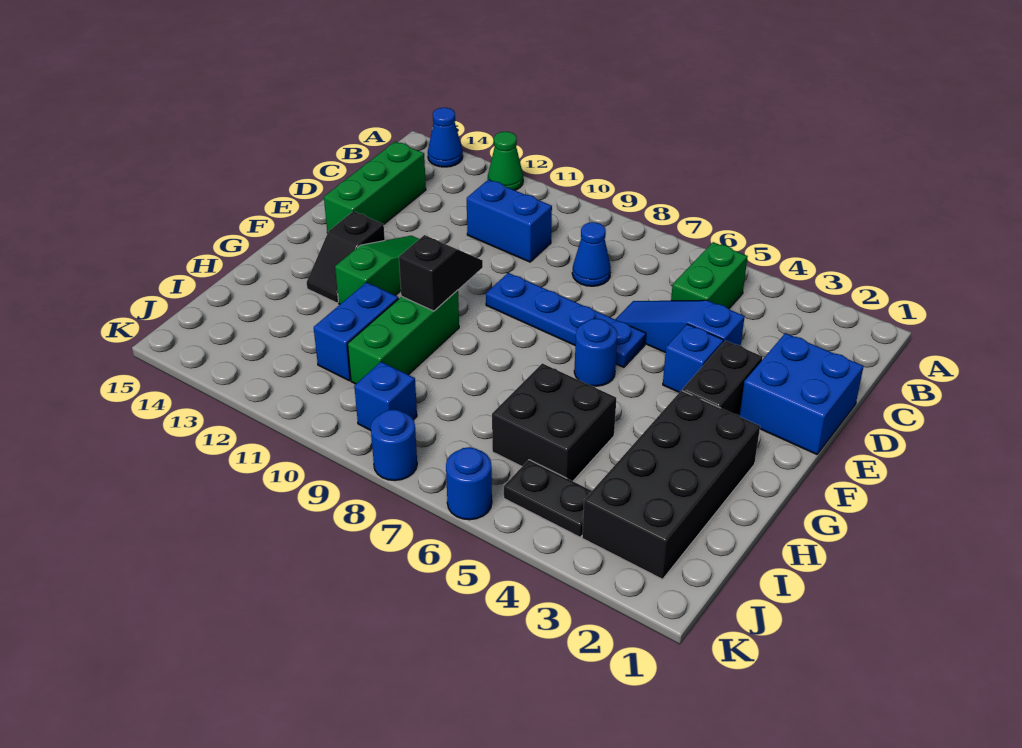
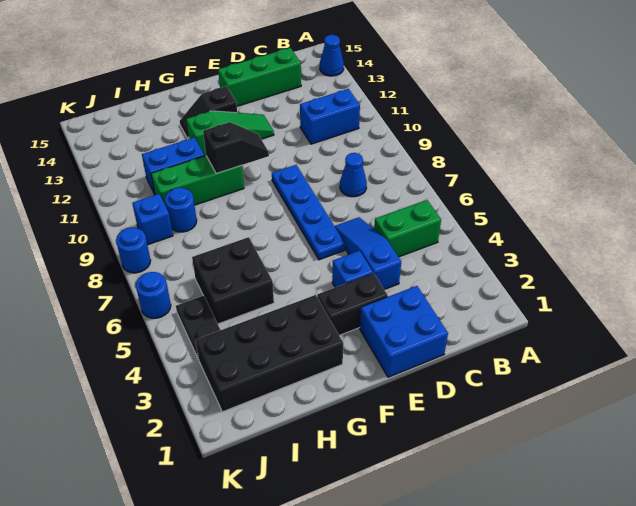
green 1x1 cone [488,132,523,190] -> none
blue 1x2 brick [467,180,552,262] -> blue 1x2 brick turned to [300,89,360,144]
blue 1x1 round brick [574,319,617,386] -> blue 1x1 round brick moved to [165,187,197,232]

